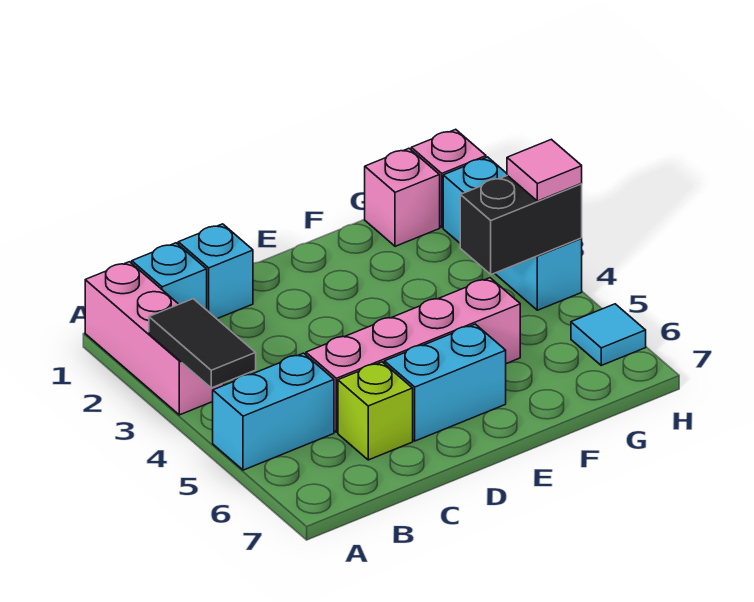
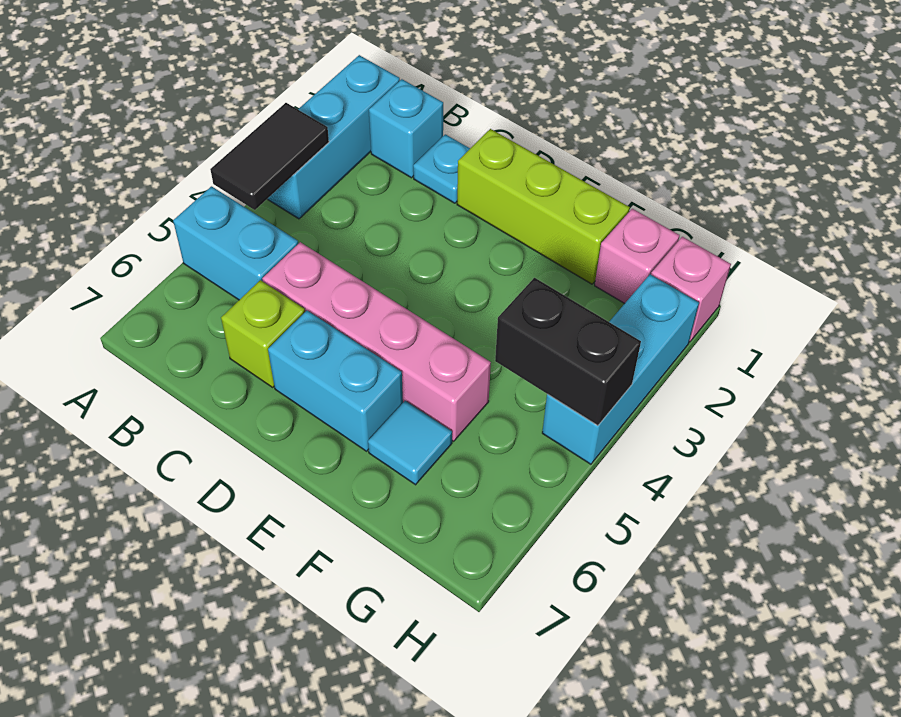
pink 1x3 brick [85,262,224,415] -> cyan 1x3 brick [268,55,400,219]
cyan 1x1 brick [178,224,253,319] -> cyan 1x1 plate [413,134,470,203]
none -> lime 1x3 brick [457,129,630,284]
pink 1x1 tile [507,139,582,201] -> none
cyan 1x1 tile [571,304,646,365] -> cyan 1x1 tile moved to [368,401,452,485]

